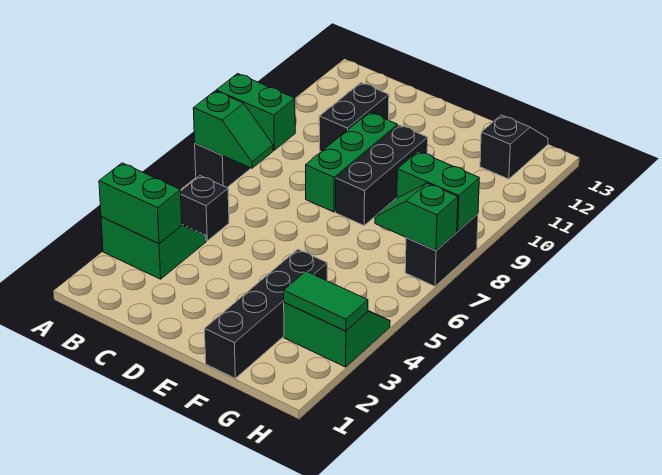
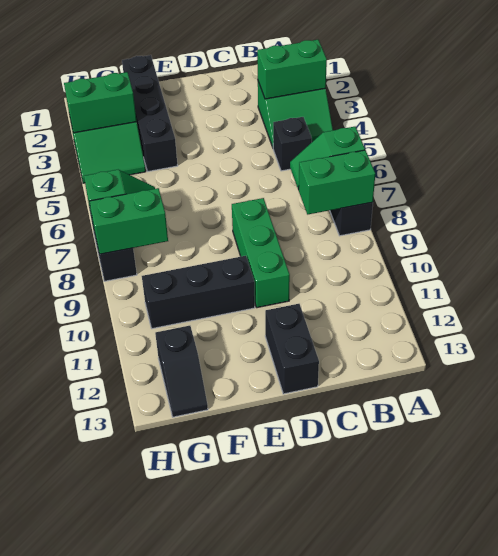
black 1x2 brick [319,83,389,152] -> black 1x2 brick moved to [265,304,319,394]
black 1x3 brick [336,125,428,225] -> black 1x3 brick turned to [142,256,255,329]
green 1x2 tile [284,271,368,331] -> green 1x2 brick [64,72,137,133]

